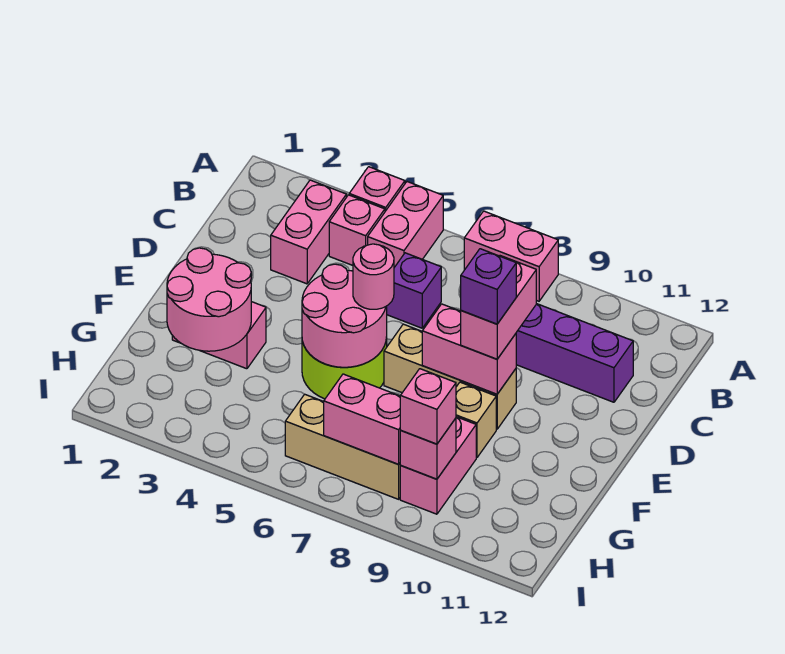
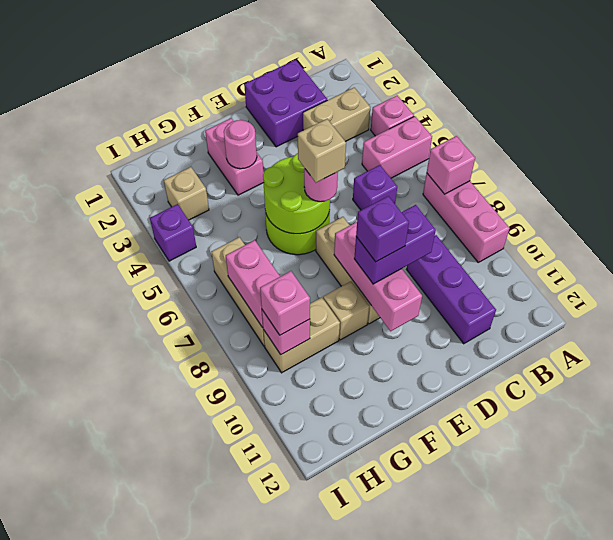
pink 1x2 brick [464,211,558,301] -> pink 1x3 brick [423,173,509,262]
pink 1x2 brick [271,180,346,284] -> tan 1x2 brick [303,88,370,142]
pink 1x1 brick [329,195,385,265] -> pink 1x1 brick moved to [427,136,475,194]
none -> purple 2x2 brick [244,60,327,147]
pink 1x2 brick [461,256,536,359] -> purple 1x2 brick [354,205,436,284]
pink 2x2 round brick [302,264,387,367] -> lime 2x2 round brick [263,153,330,234]
none -> tan 1x1 brick [298,119,346,183]
pink 1x2 brick [422,304,516,394] -> pink 1x3 brick [334,222,422,331]
pink 2x2 round brick [167,248,251,351] -> pink 1x1 round brick [224,120,257,169]
pink 1x2 brick [400,417,476,514] -> tan 1x2 brick [263,297,340,373]
none -> tan 1x1 brick [164,167,209,220]
none -> purple 1x1 brick [150,204,196,261]

